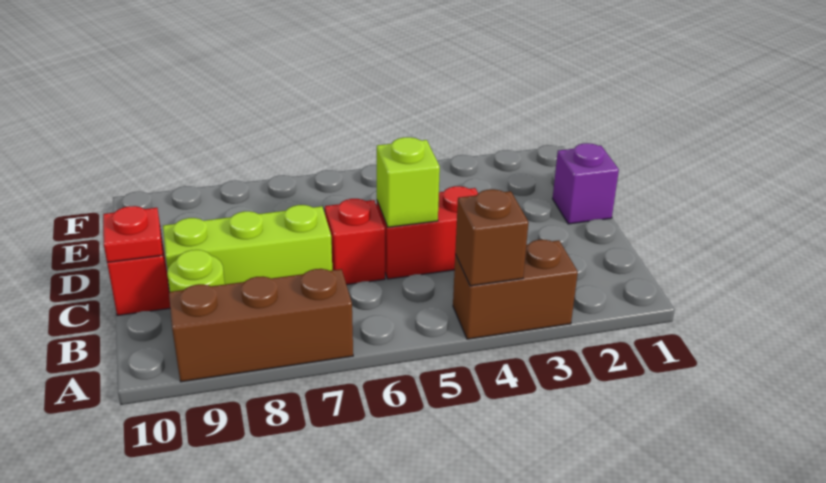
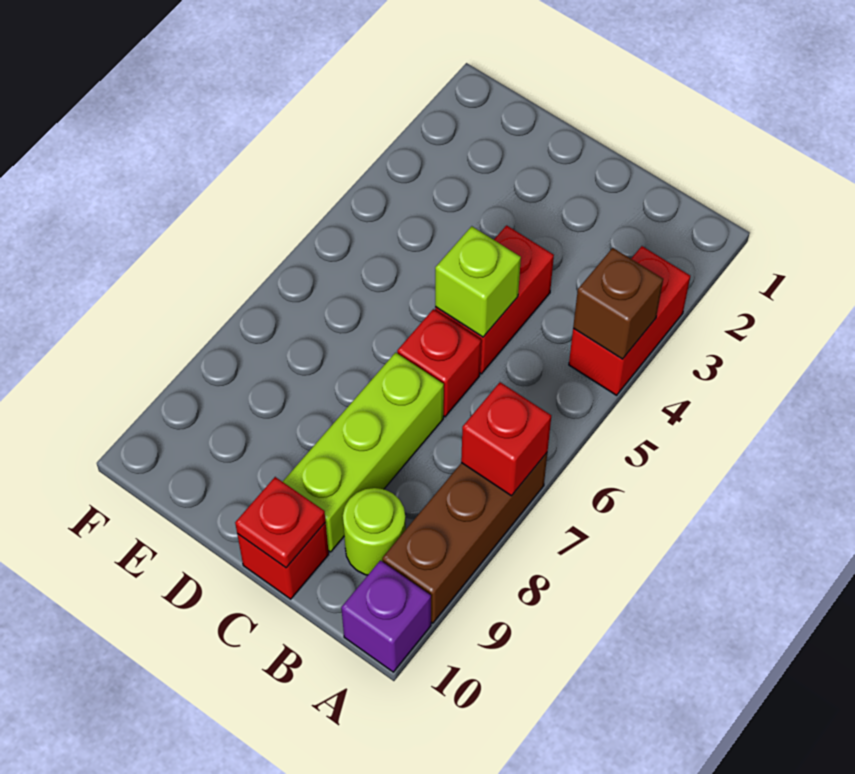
brown 1x2 brick [453,240,578,339] -> red 1x2 brick [569,246,690,395]
none -> red 1x1 brick [461,382,551,496]
purple 1x1 brick [553,143,619,224] -> purple 1x1 brick moved to [341,560,431,672]

